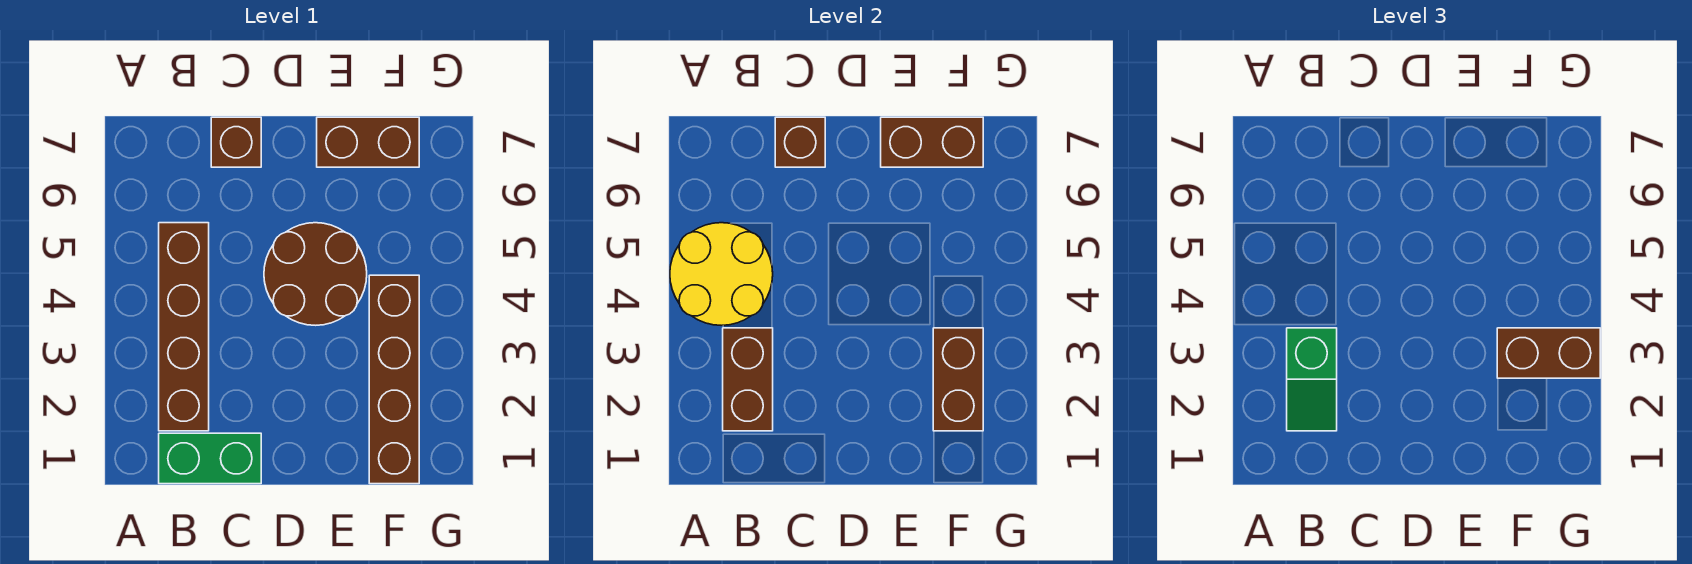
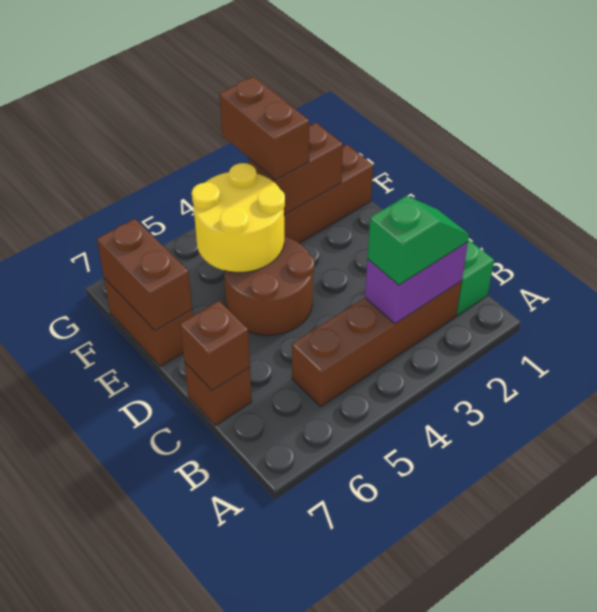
yellow 2x2 round brick [670,223,773,325] -> yellow 2x2 round brick moved to [192,163,285,272]
brown 1x2 brick [723,328,773,431] -> purple 1x2 brick [365,242,468,324]

